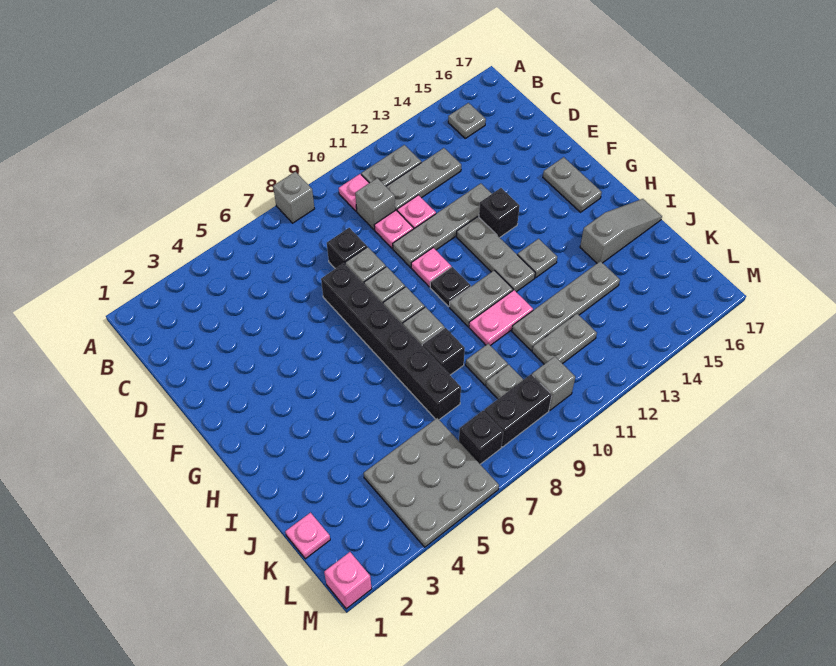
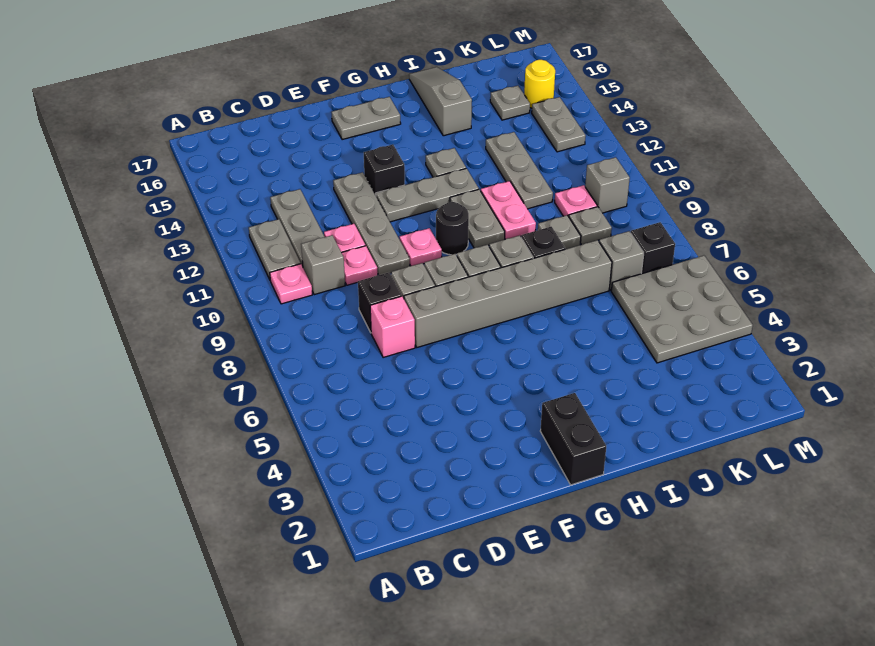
grey 1x1 brick [273,172,314,223] -> grey 1x1 brick moved to [599,231,644,290]
grey 1x1 plate [448,103,486,138] -> grey 1x1 plate moved to [490,86,530,120]
black 1x6 brick [321,263,461,420] -> grey 1x6 brick [404,240,612,347]
black 1x1 plate [430,267,471,306] -> black 1x1 round brick [436,202,469,255]
grey 1x4 plate [512,261,620,351] -> grey 1x3 plate [486,132,553,209]
pink 1x1 plate [285,513,330,559] -> pink 1x1 plate moved to [555,185,597,217]
grey 1x2 plate [532,314,597,364] -> grey 1x2 plate moved to [532,97,586,152]
black 1x2 brick [484,374,552,447] -> black 1x2 brick moved to [540,393,606,485]
none -> yellow 1x1 round brick [524,60,555,108]
pink 1x1 brick [324,552,372,609] -> pink 1x1 brick moved to [370,296,415,358]

